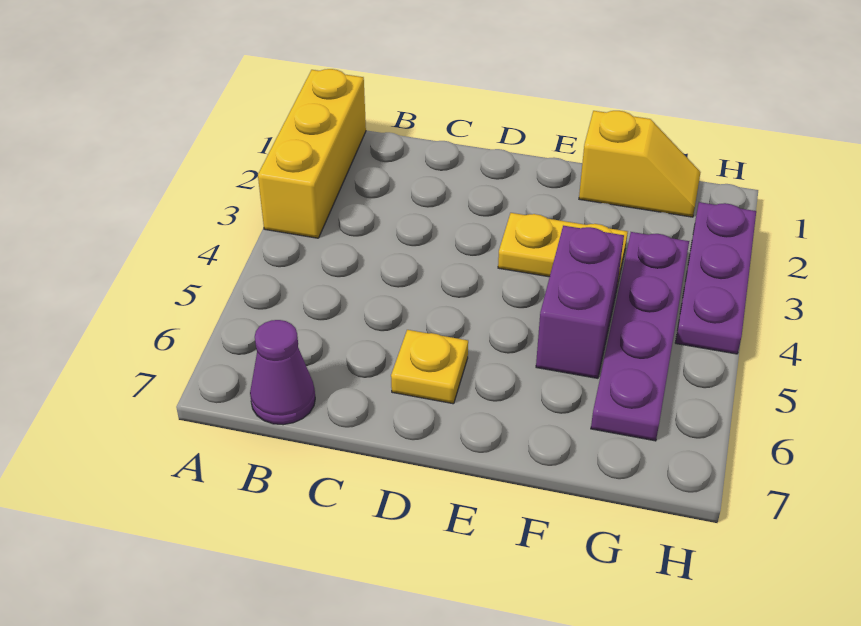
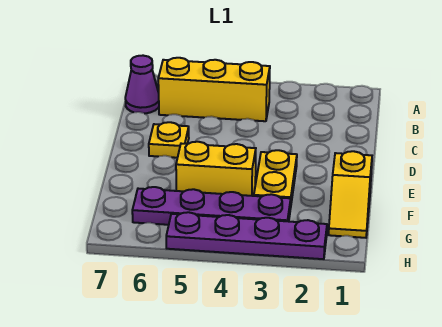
yellow 1x3 brick [258,69,366,238] -> yellow 1x3 brick moved to [158,58,270,121]
purple 1x2 brick [536,226,624,378] -> yellow 1x2 brick [176,142,256,196]
purple 1x3 plate [675,202,756,354] -> purple 1x4 plate [166,212,327,259]

